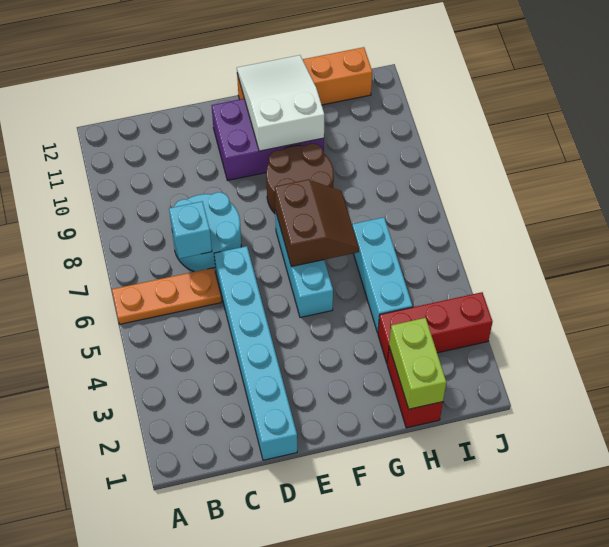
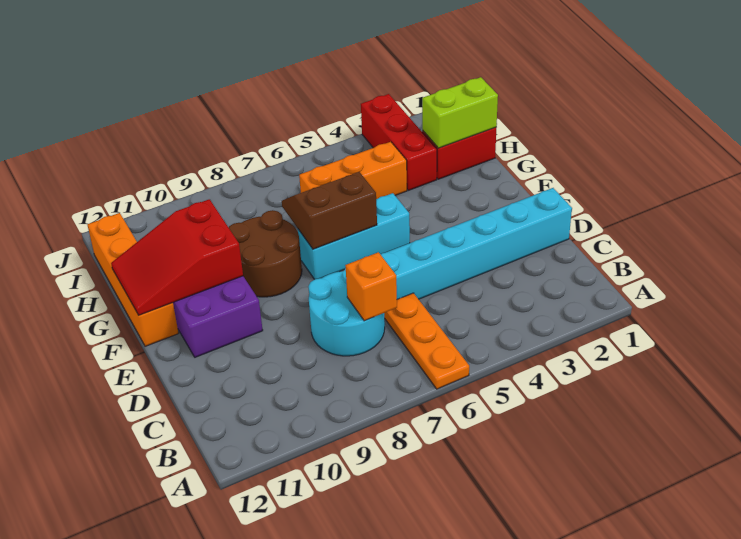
cyan 1x1 brick [169,201,212,259] -> orange 1x1 brick [345,252,397,321]
white 2x3 slope [237,55,325,151] -> red 2x3 slope [111,199,243,315]
cyan 1x3 brick [352,217,412,333] -> orange 1x3 brick [299,142,407,199]

